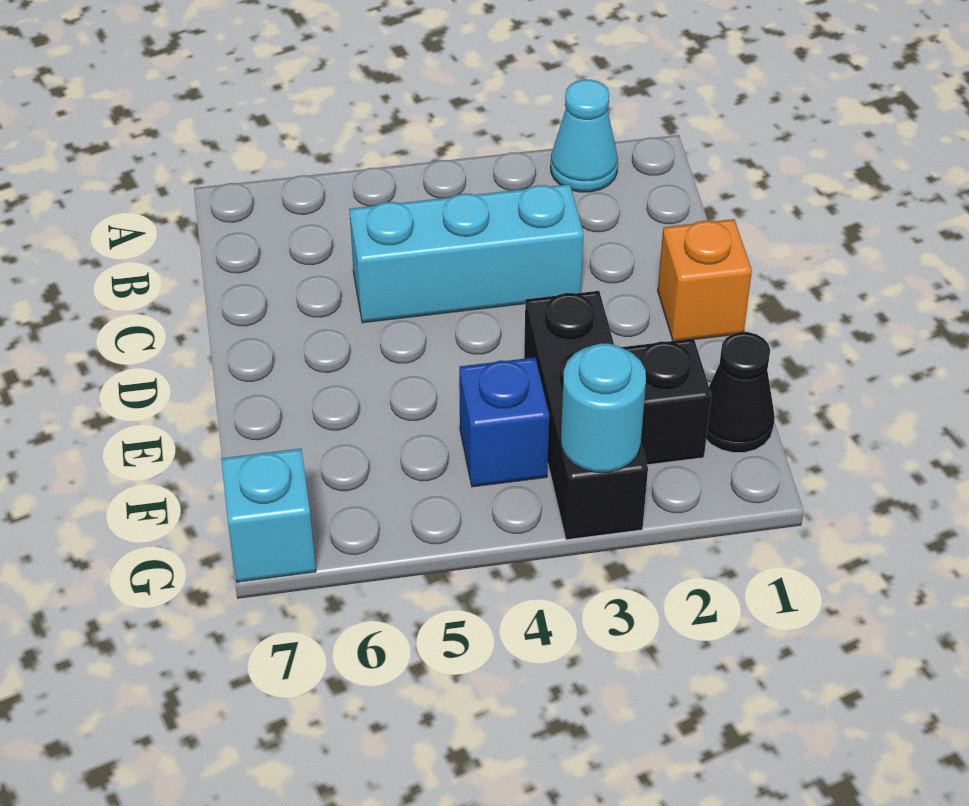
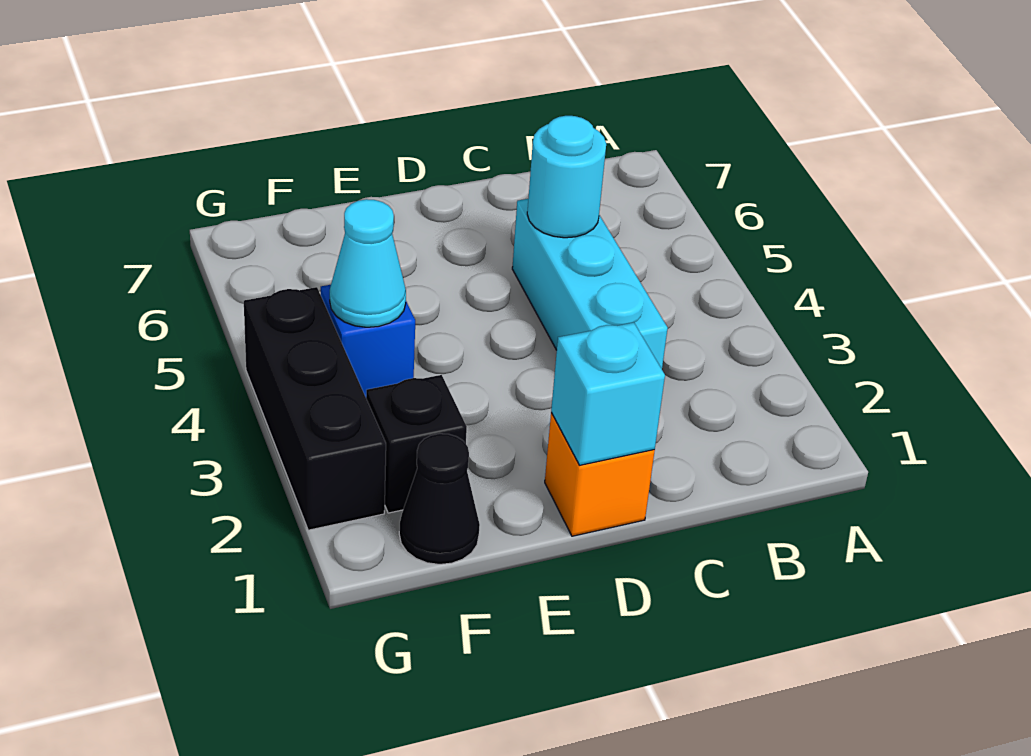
cyan 1x1 cone [551,79,618,192] -> cyan 1x1 cone moved to [330,199,406,327]
black 1x3 brick [524,291,648,540] -> black 1x3 brick turned to [244,287,386,530]
cyan 1x1 round brick [561,343,646,472] -> cyan 1x1 round brick moved to [527,116,606,238]
cyan 1x1 brick [221,449,316,582] -> cyan 1x1 brick moved to [551,322,665,465]

